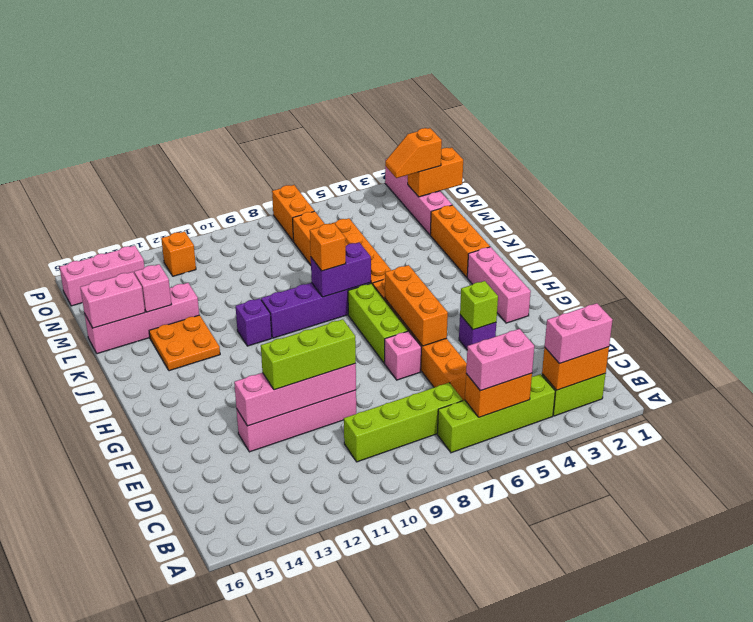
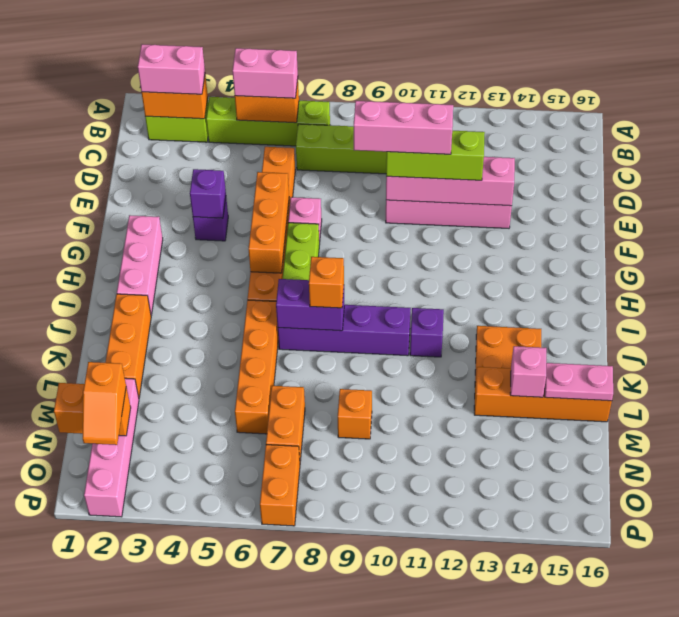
lime 1x1 brick [460,281,498,330] -> purple 1x1 brick [190,169,226,218]
pink 1x4 brick [85,283,199,354] -> orange 1x4 brick [474,367,612,422]
pink 1x2 brick [80,272,145,328] -> pink 1x2 plate [545,363,613,401]
orange 1x2 slope [385,128,442,178] -> orange 1x2 slope turned to [83,362,126,445]
orange 1x1 brick [161,232,196,276] -> orange 1x1 brick moved to [338,389,372,439]
pink 1x3 brick [60,246,144,306] -> pink 1x3 brick moved to [354,101,453,154]

